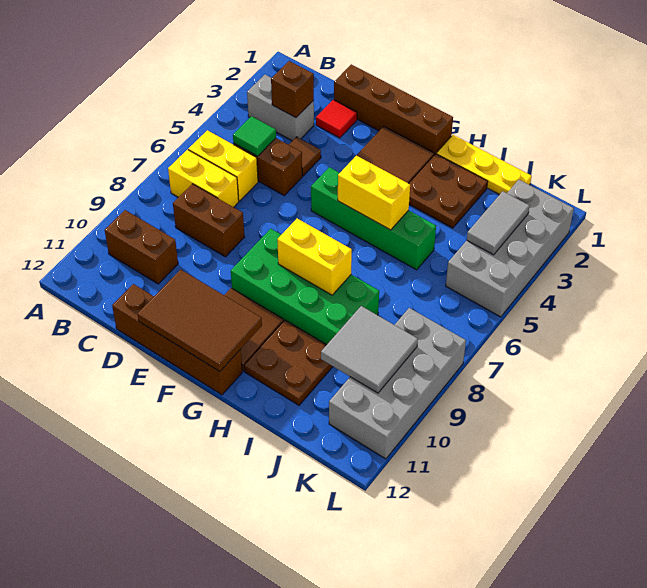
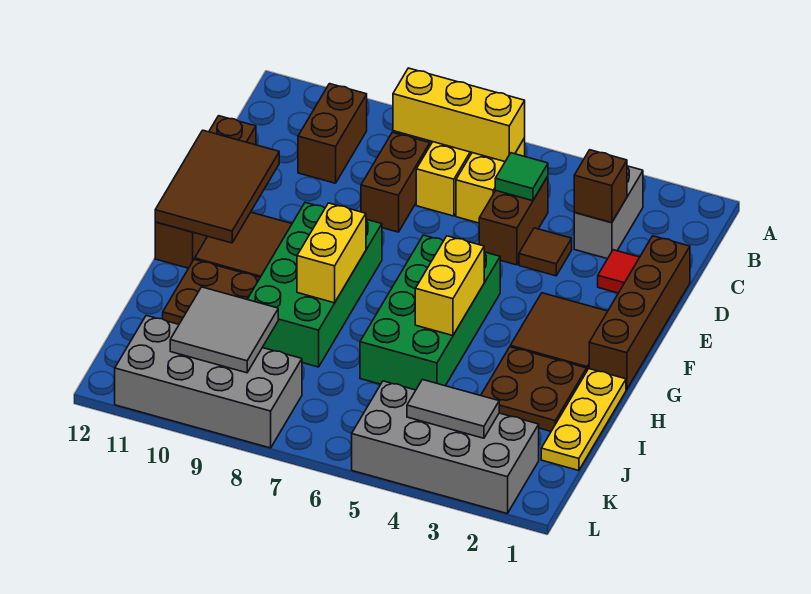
none -> yellow 1x3 brick [393,68,525,162]
green 1x4 brick [311,167,436,270] -> green 2x4 brick [360,235,500,390]

